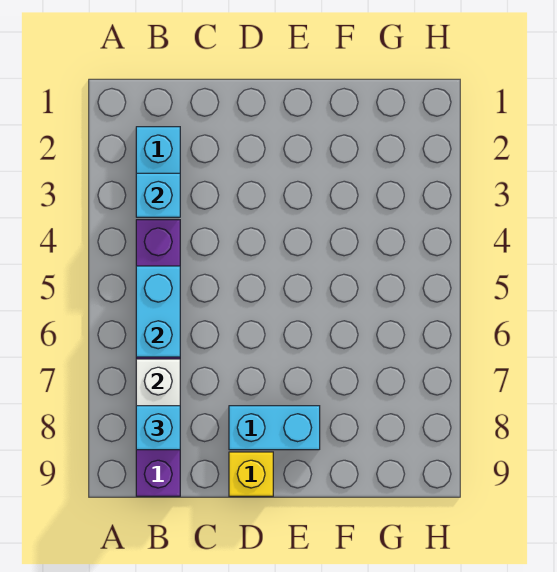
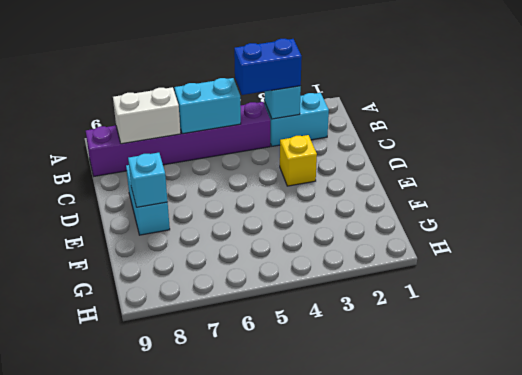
none -> blue 1x2 brick [234,39,302,95]
cyan 1x1 brick [136,406,180,450] -> cyan 1x1 brick moved to [128,153,168,207]
yellow 1x1 brick [229,452,273,496] -> yellow 1x1 brick moved to [280,135,317,186]

